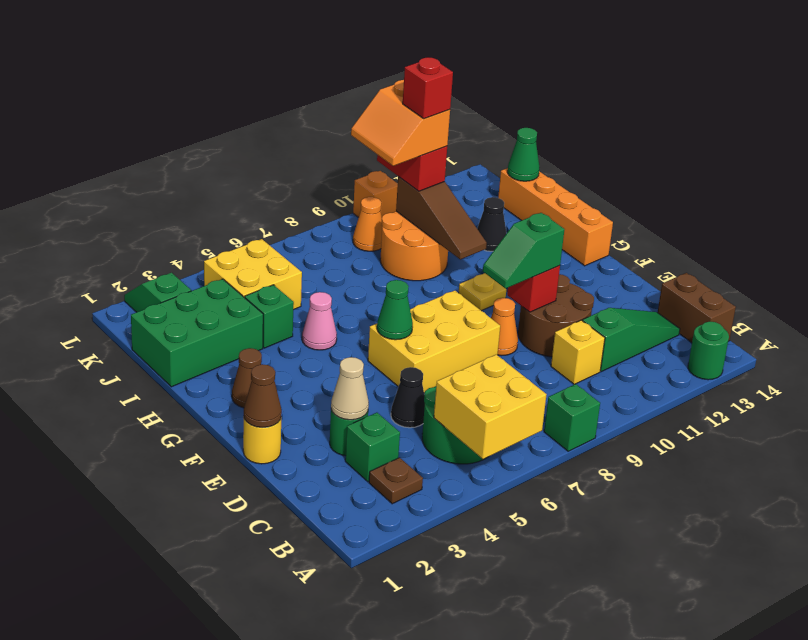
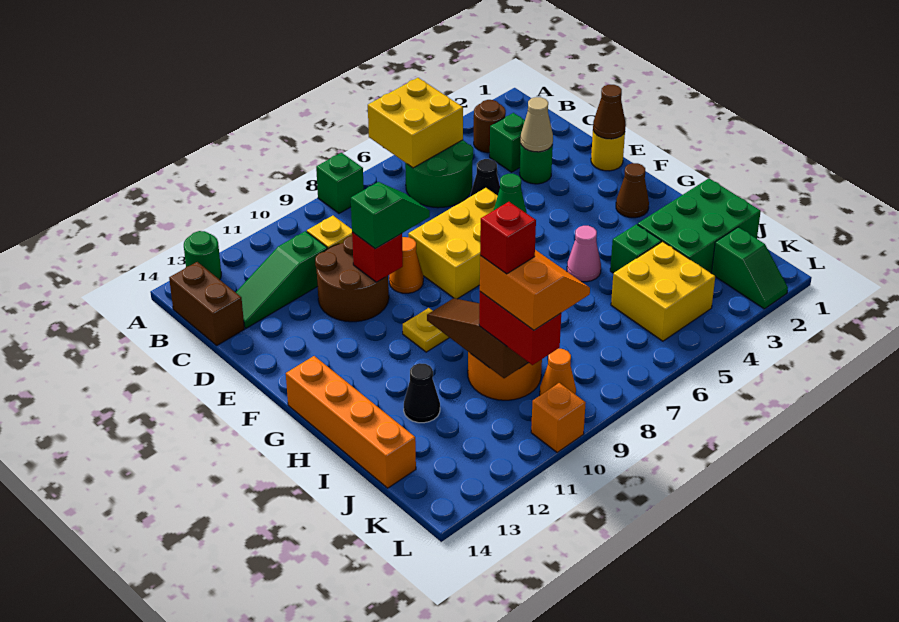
brown 1x1 plate [369,457,423,504] -> brown 1x1 round brick [474,100,506,153]
green 1x1 cone [508,128,539,181] -> none

